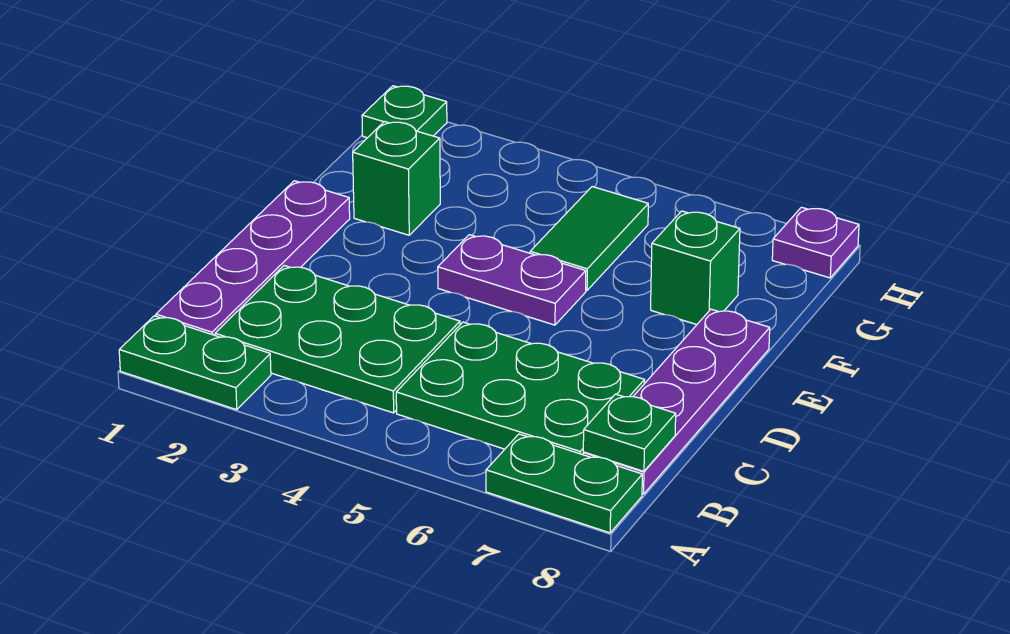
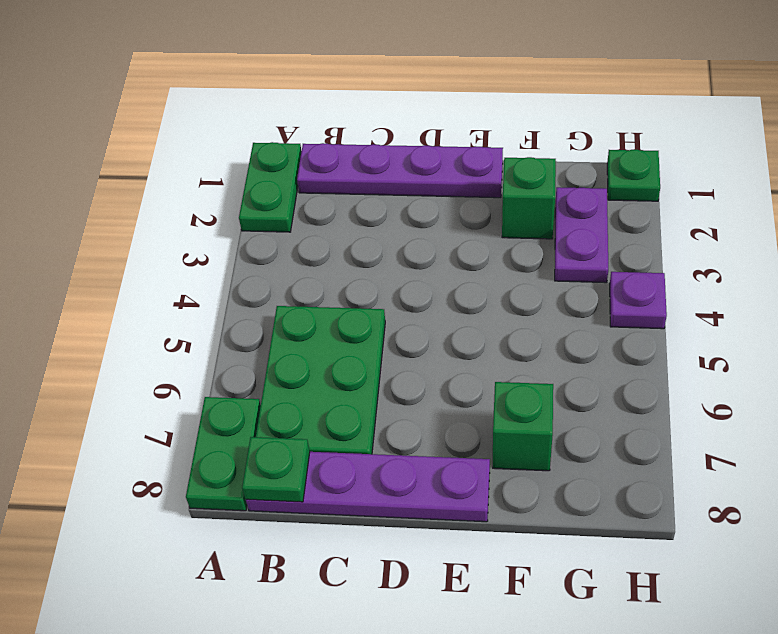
green 2x3 plate [215,266,460,413] -> none
purple 1x2 plate [438,235,586,325] -> purple 1x2 plate moved to [555,187,608,283]
green 1x2 tile [530,187,648,290] -> none
purple 1x1 plate [772,207,859,278] -> purple 1x1 plate moved to [610,272,667,329]

